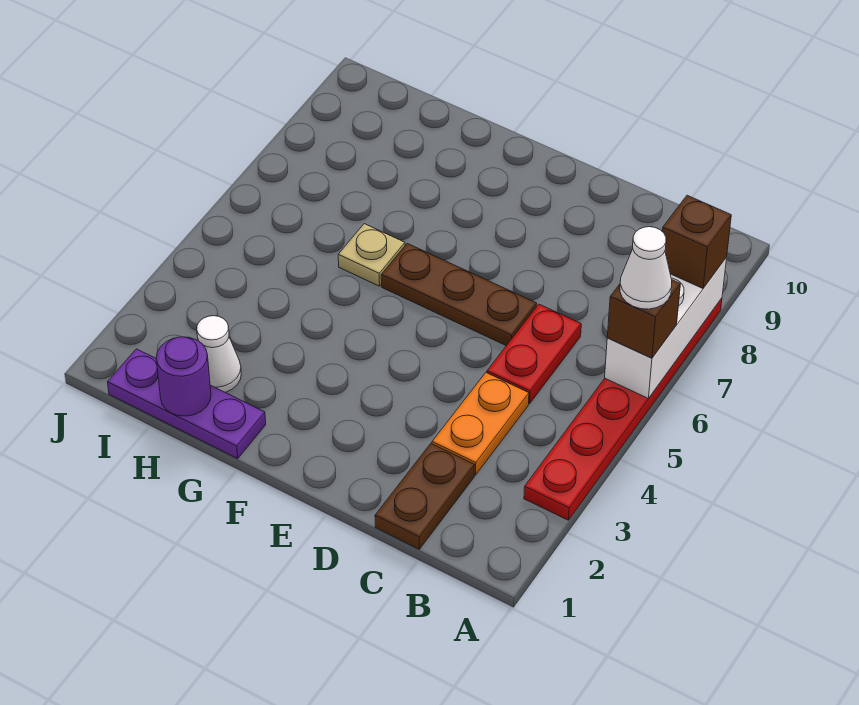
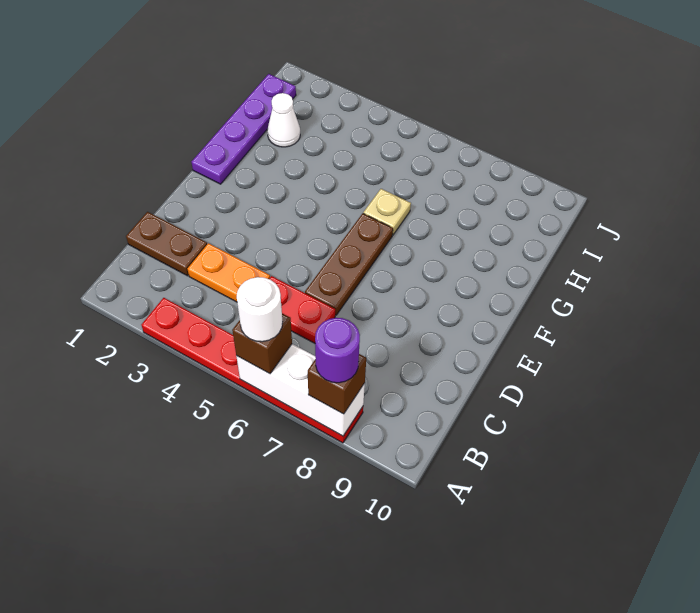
white 1x1 cone [620,227,672,309] -> white 1x1 round brick [237,277,282,342]
purple 1x3 plate [107,349,266,459] -> purple 1x4 plate [191,74,296,184]
purple 1x1 round brick [156,337,211,416] -> purple 1x1 round brick moved to [315,318,360,383]

